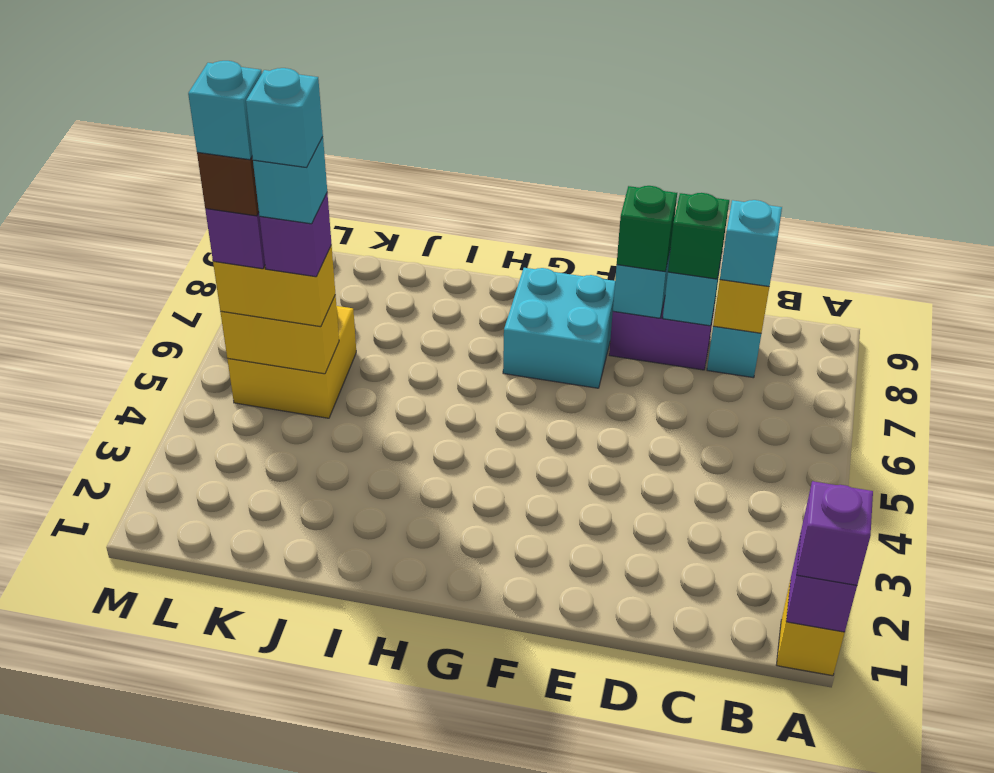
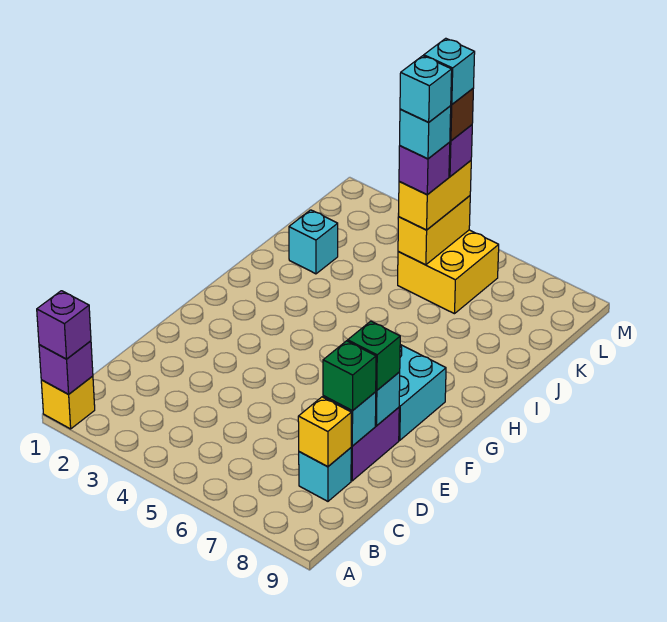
cyan 1x1 brick [720,200,782,287] -> cyan 1x1 brick moved to [289,210,338,274]

